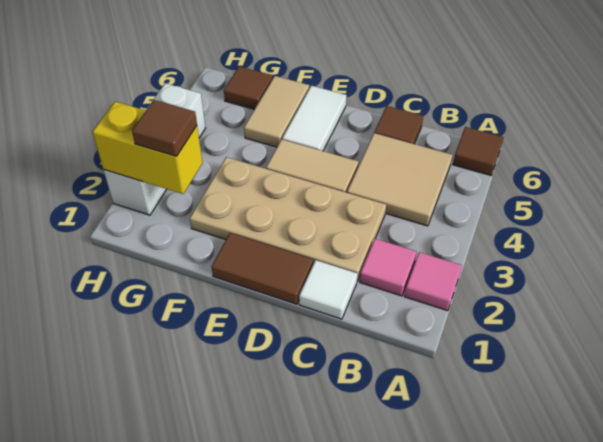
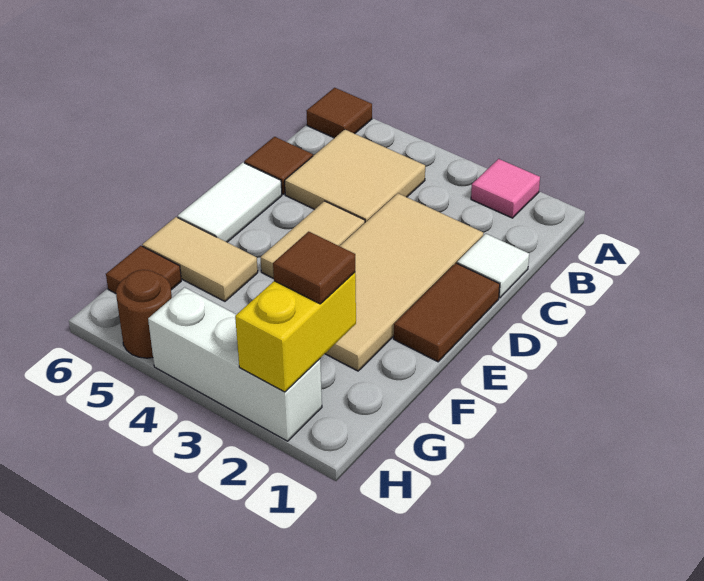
pink 1x1 tile [360,239,417,296] -> none
tan 2x4 plate [190,157,386,281] -> tan 2x4 tile [325,193,483,371]
white 1x2 tile [282,86,347,151] -> white 1x2 tile turned to [178,163,282,242]
none -> brown 1x1 round brick [116,270,172,358]

